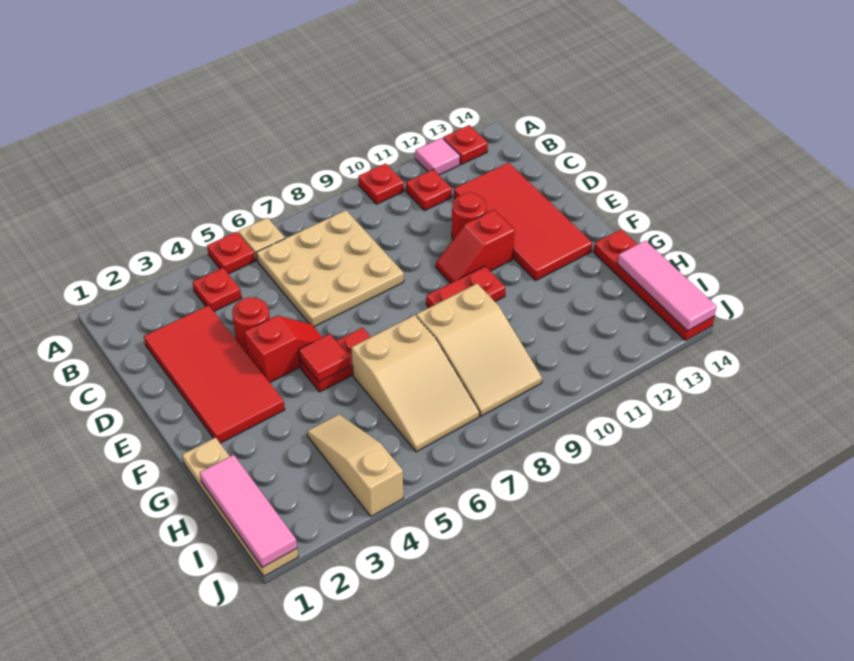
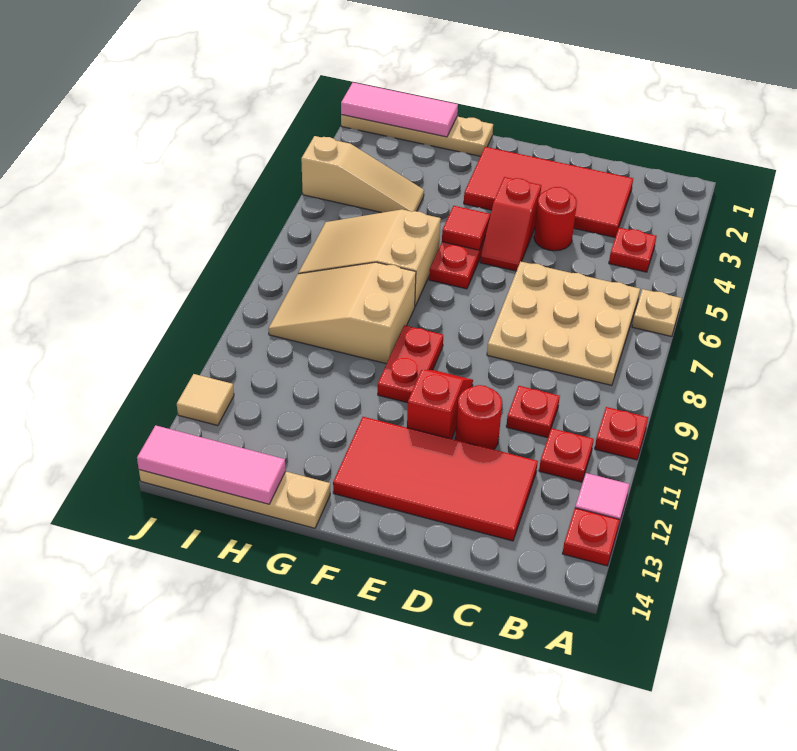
red 1x1 plate [207,232,255,274] -> red 1x1 plate moved to [506,386,560,438]
red 1x4 plate [594,229,714,340] -> tan 1x4 plate [139,470,330,528]
none -> tan 1x1 tile [177,374,234,426]

